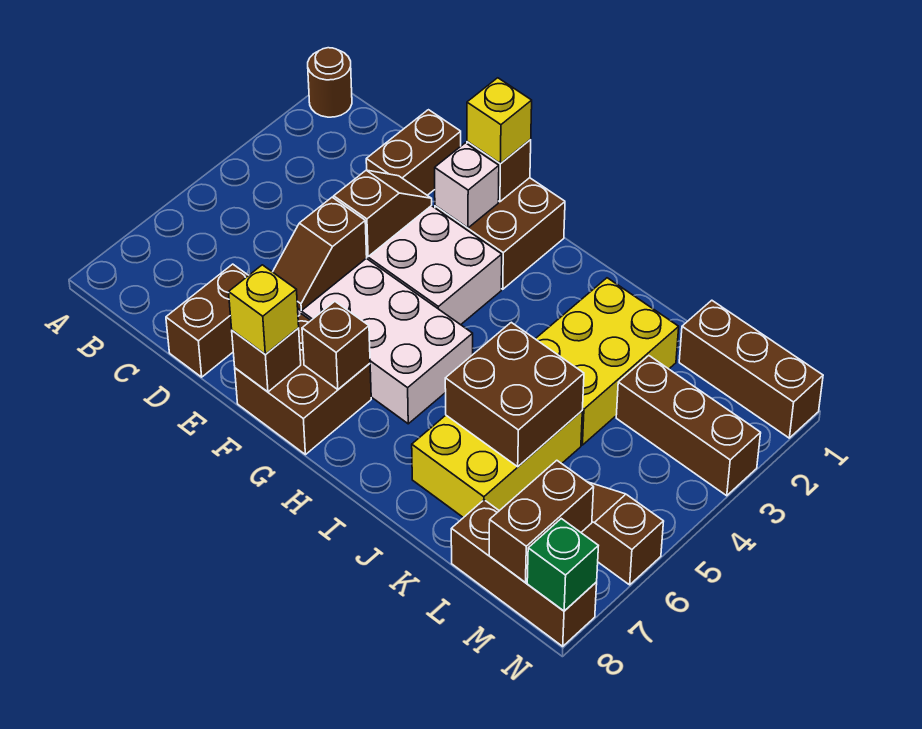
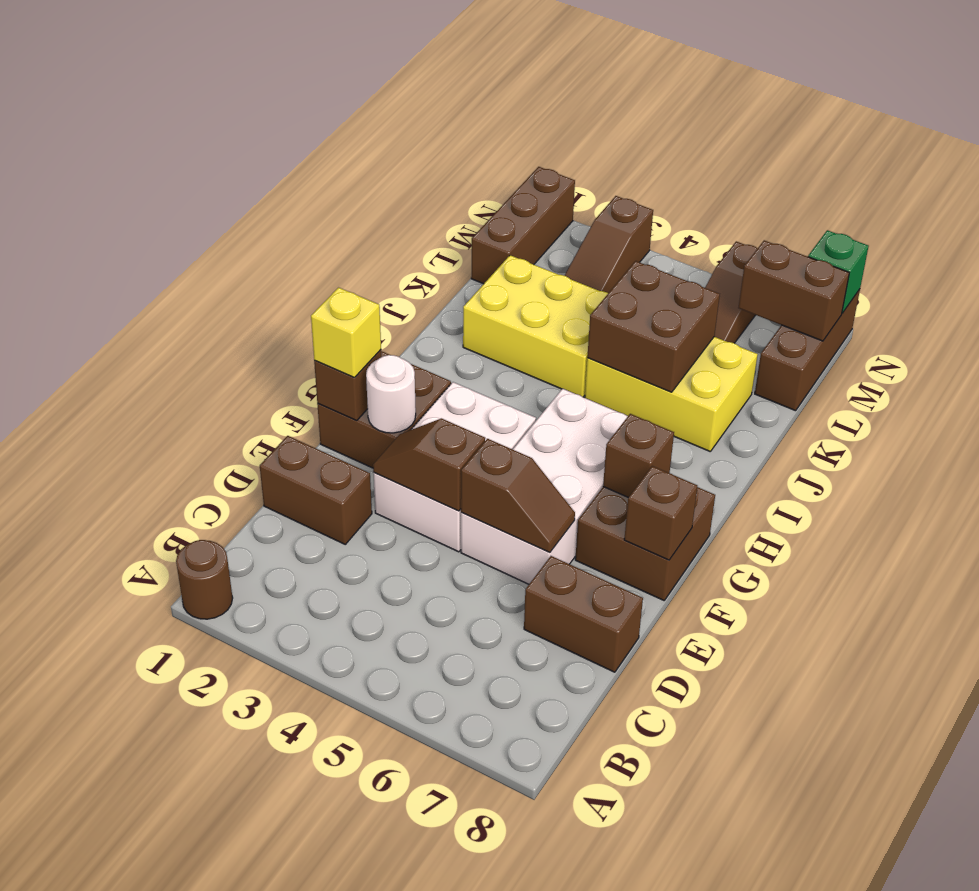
white 1x1 brick [435,143,499,228] -> white 1x1 round brick [366,355,416,433]
yellow 1x1 brick [229,265,299,355] -> none
brown 1x3 brick [616,356,761,496] -> brown 1x3 slope [564,196,653,293]

